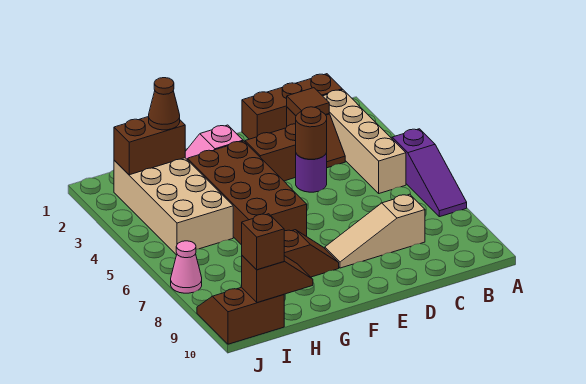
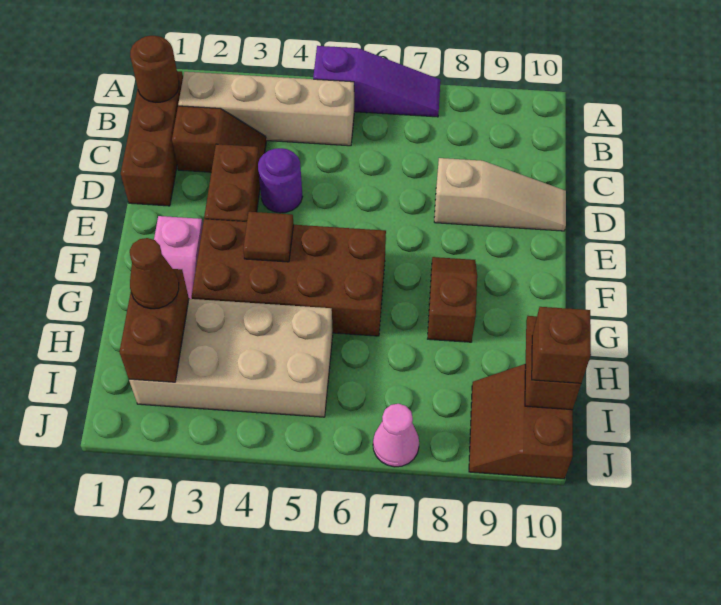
brown 1x1 tile [287,88,329,115] -> brown 1x1 tile moved to [243,212,294,262]
tan 1x3 slope [325,194,425,268] -> tan 1x3 slope turned to [434,158,566,231]
brown 1x1 round brick [296,107,327,159] -> brown 1x1 round brick moved to [130,36,179,102]

